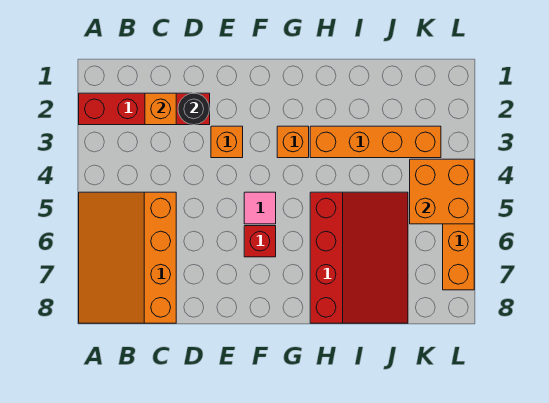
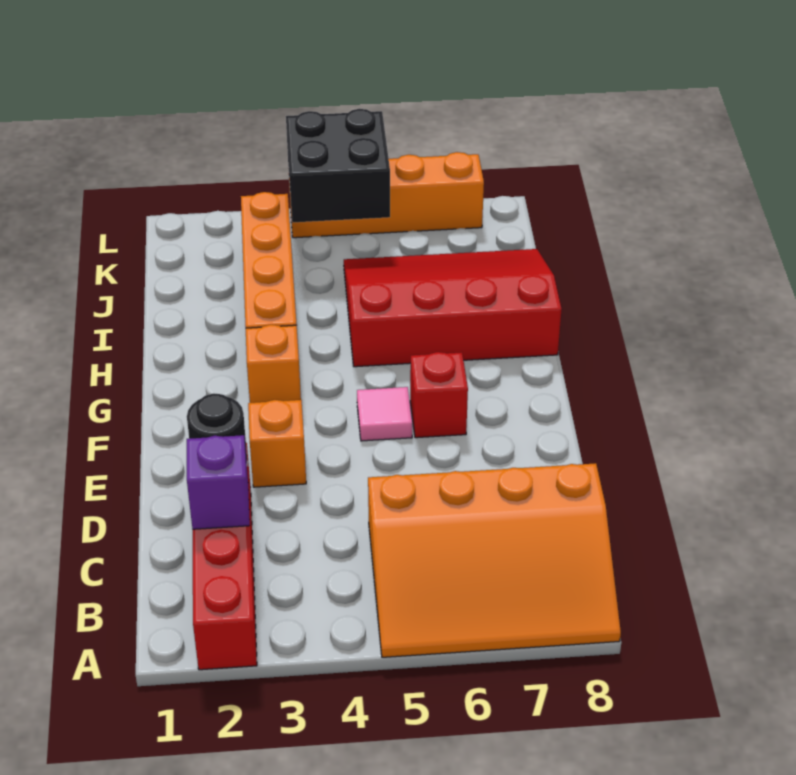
orange 1x1 brick [145,93,176,125] -> purple 1x1 brick [187,435,250,529]
orange 2x2 brick [410,159,474,224] -> black 2x2 brick [286,109,390,222]

